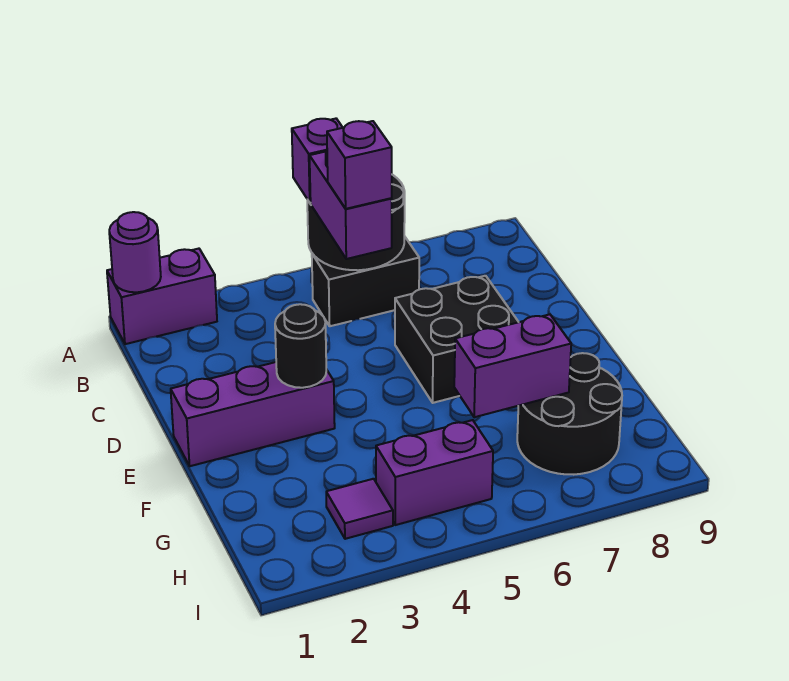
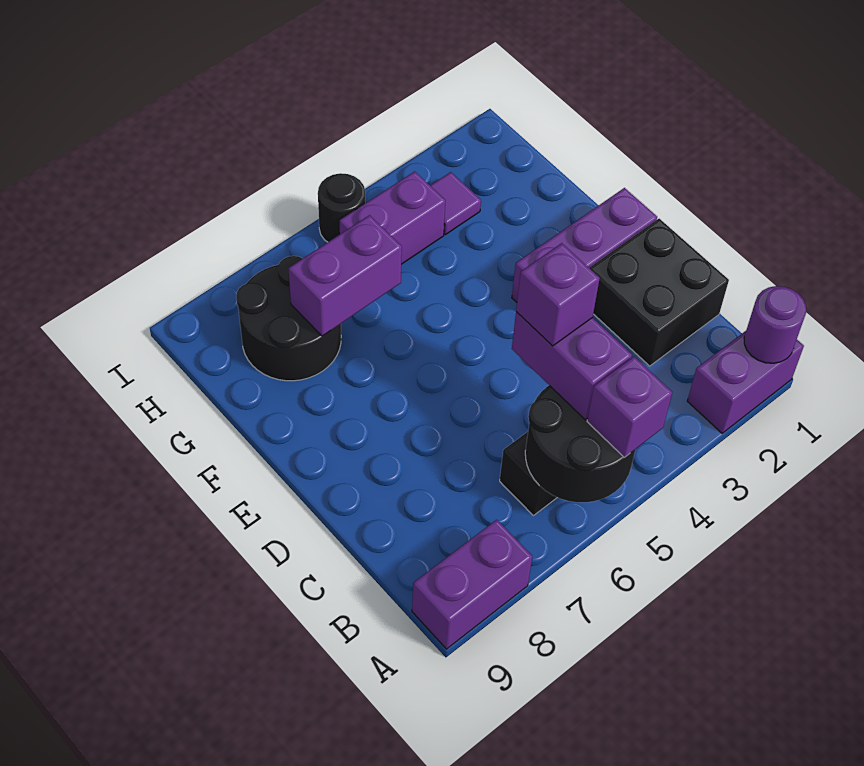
none -> purple 1x2 brick [412,520,532,649]
black 2x2 brick [395,276,518,403] -> black 2x2 brick moved to [589,219,729,366]
black 1x1 round brick [275,304,326,388] -> black 1x1 round brick moved to [318,173,365,242]

